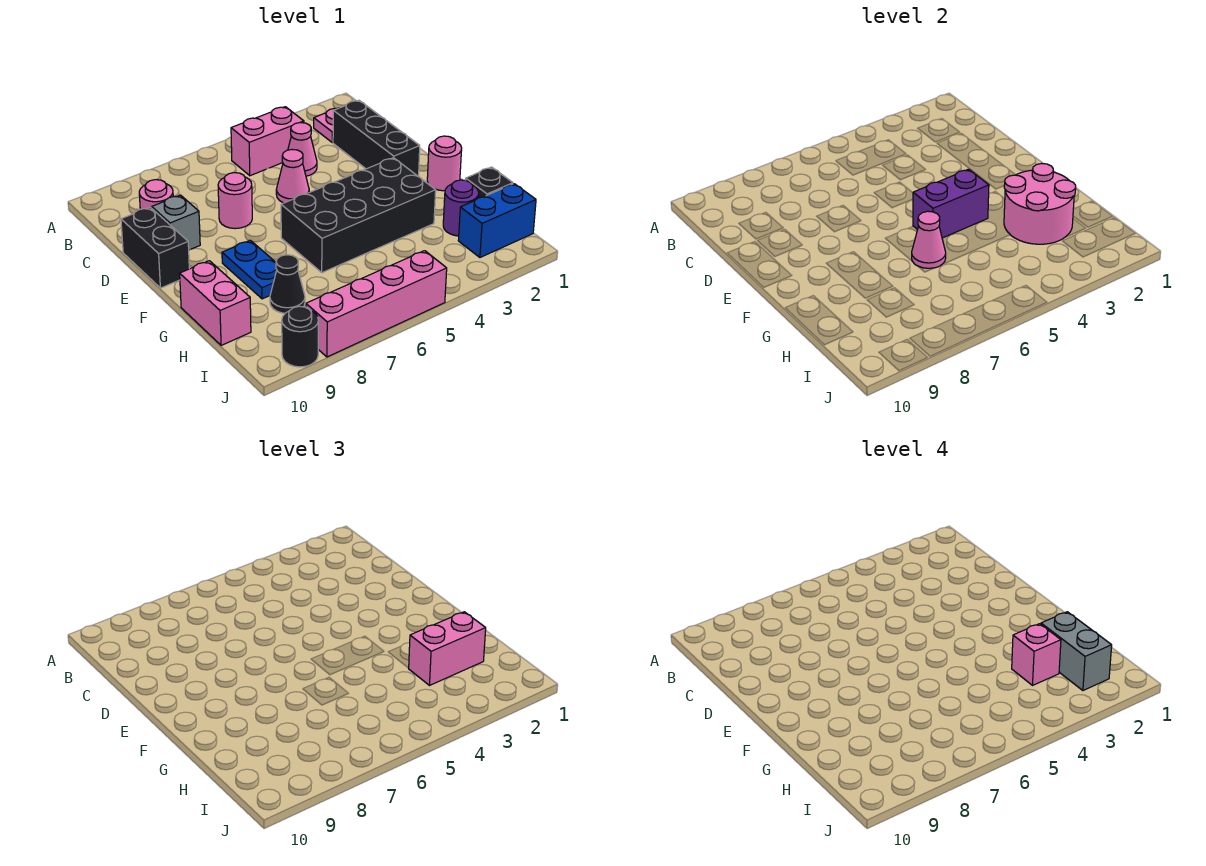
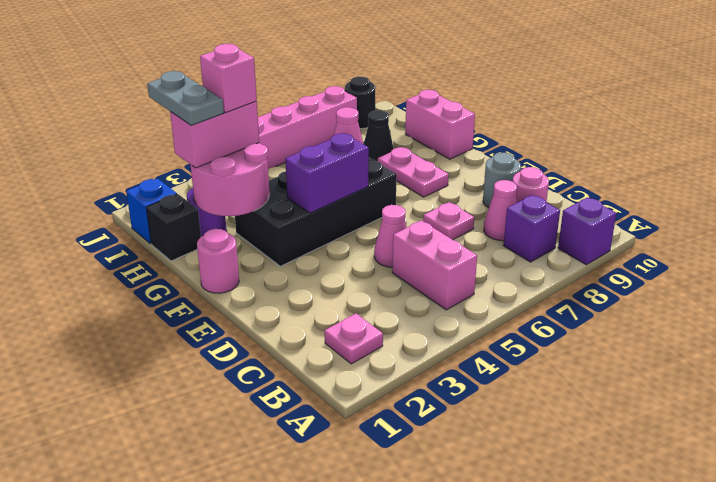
none -> purple 1x1 brick [558,197,616,265]
pink 1x2 brick [231,107,304,176] -> pink 1x2 brick turned to [392,220,477,310]
none -> purple 1x1 brick [503,195,560,262]
black 1x3 brick [333,100,420,177] -> none
pink 1x1 cone [288,123,317,176] -> pink 1x1 cone moved to [484,180,517,241]
pink 1x1 round brick [218,173,252,229] -> pink 1x1 plate [423,202,474,240]
grey 1x1 brick [152,195,200,250] -> grey 1x1 round brick [483,153,521,208]
black 1x2 brick [121,207,189,288] -> none
blue 1x2 plate [222,240,277,299] -> pink 1x2 plate [378,147,449,197]
grey 1x2 brick [1041,612,1112,690] -> grey 1x2 plate [147,71,224,125]
blue 1x2 brick [458,184,536,257] -> blue 1x1 brick [126,179,177,244]

